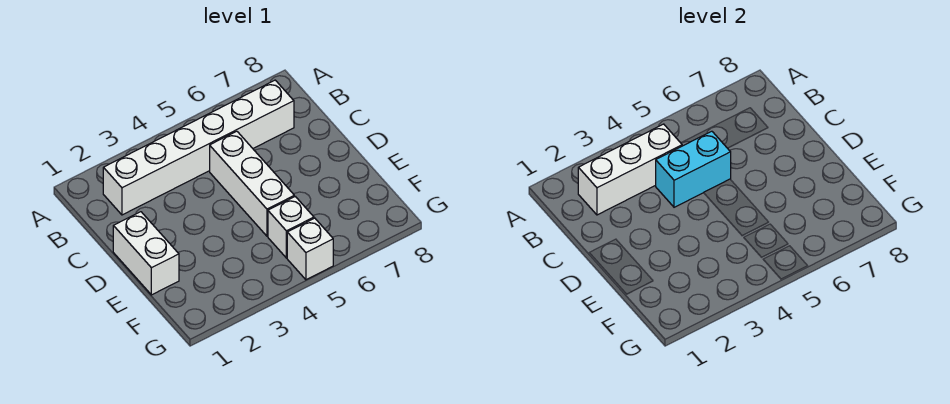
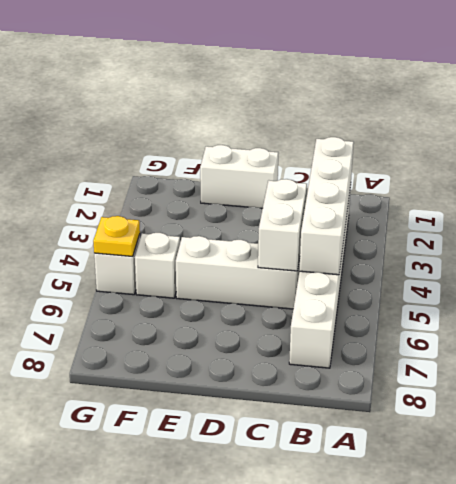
white 1x3 brick [578,124,682,215] -> white 1x4 brick [299,137,354,275]
cyan 1x2 brick [656,131,731,207] -> white 1x2 brick [258,179,307,271]
none -> yellow 1x1 plate [93,216,140,256]

